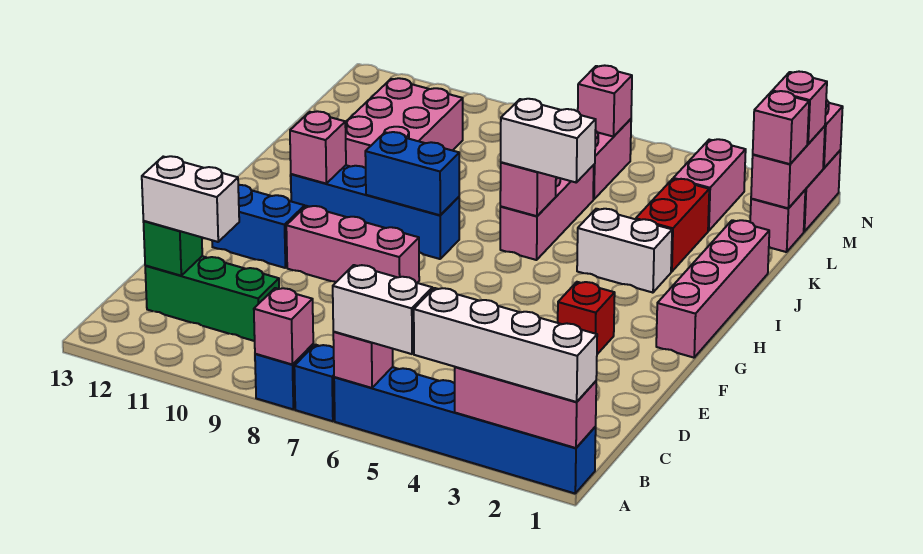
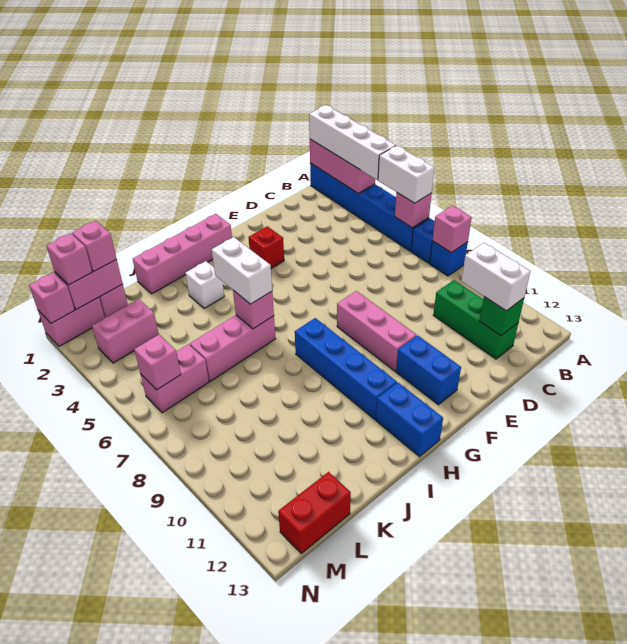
blue 1x2 brick [365,132,459,215] -> blue 1x2 brick moved to [376,383,443,457]
pink 1x1 brick [290,111,346,183] -> none
white 1x2 brick [577,209,672,293] -> white 1x1 brick [185,261,224,308]
red 1x2 brick [636,179,709,272] -> red 1x2 brick moved to [278,472,351,553]
pink 2x3 brick [345,78,463,168] -> none

